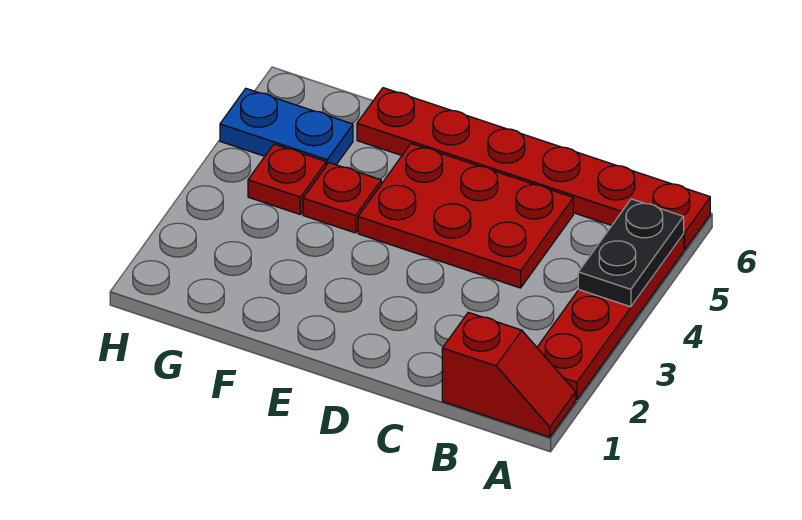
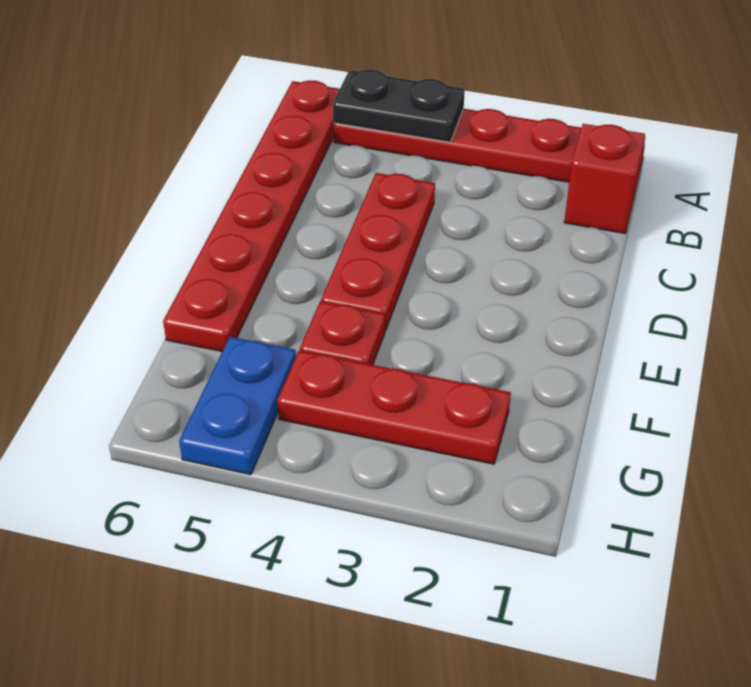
red 2x3 plate [358,144,573,288] -> red 1x3 plate [321,173,435,331]
red 1x1 plate [248,144,326,214] -> red 1x3 plate [277,350,511,464]

